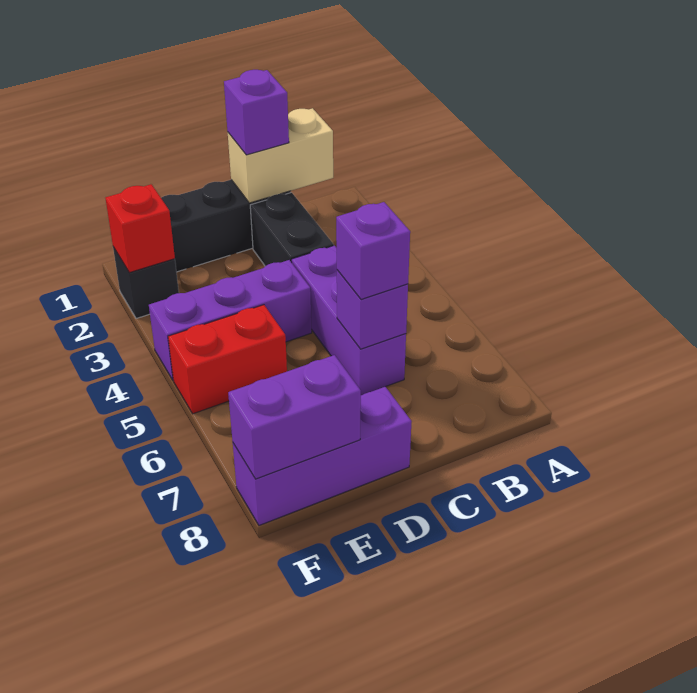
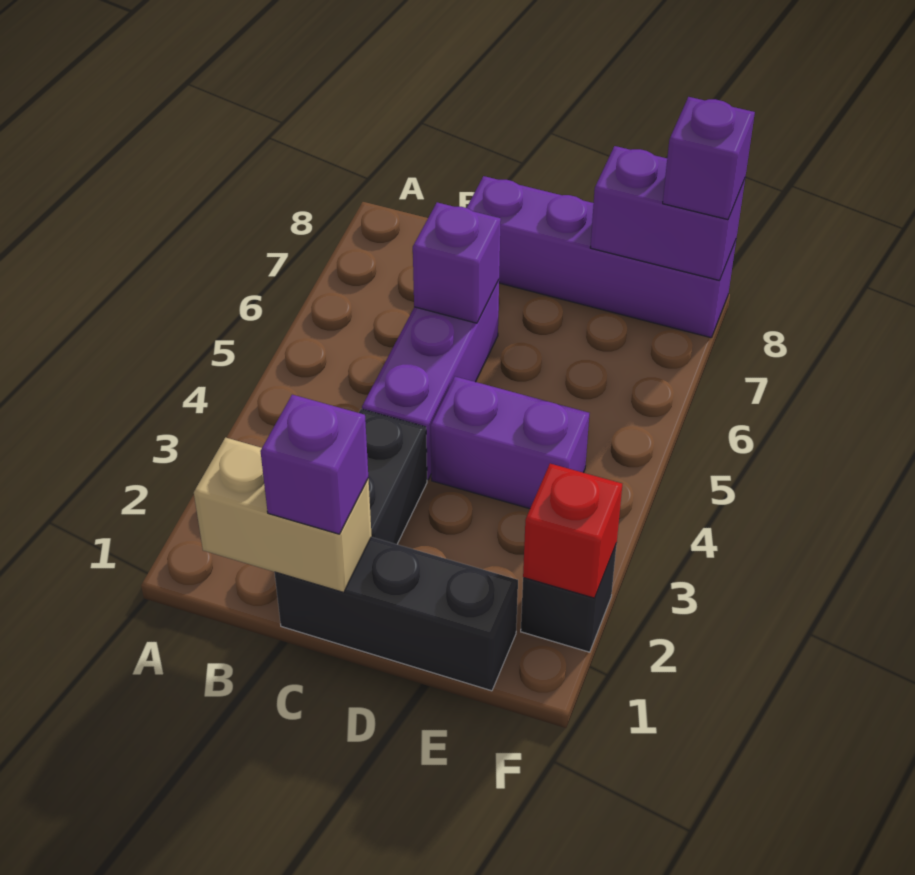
purple 1x1 brick [336,202,410,300] -> purple 1x1 brick moved to [663,97,755,220]
purple 1x3 brick [149,260,312,380] -> purple 1x2 brick [431,377,589,509]
purple 1x3 brick [233,387,412,525] -> purple 1x4 brick [467,176,736,338]
red 1x2 brick [168,305,287,414] -> none

